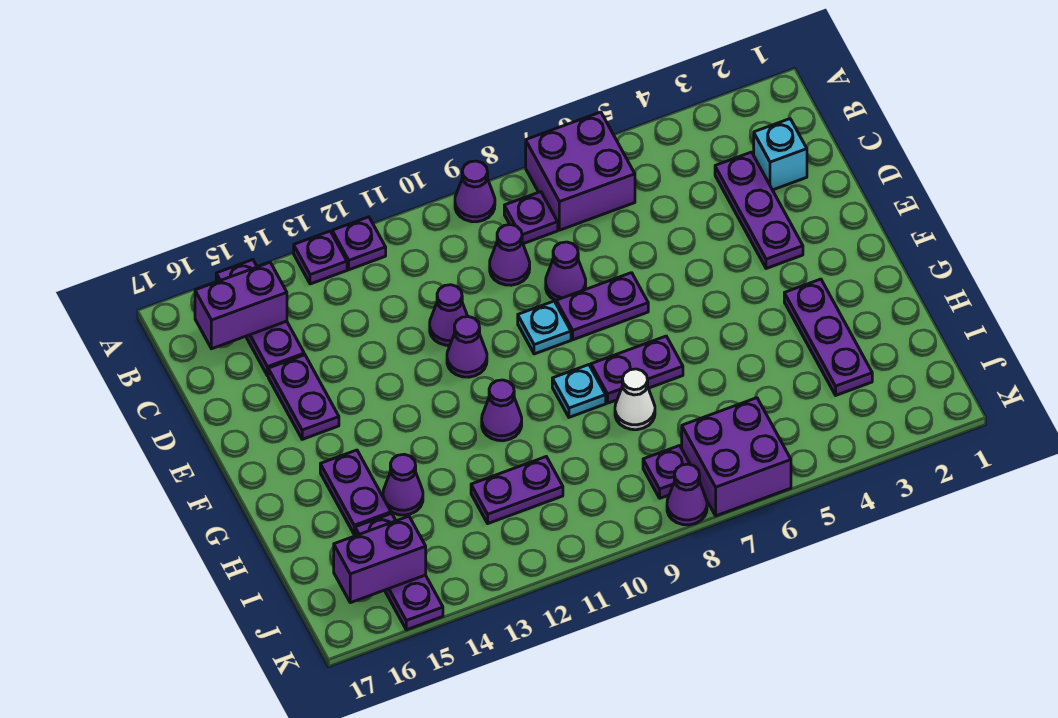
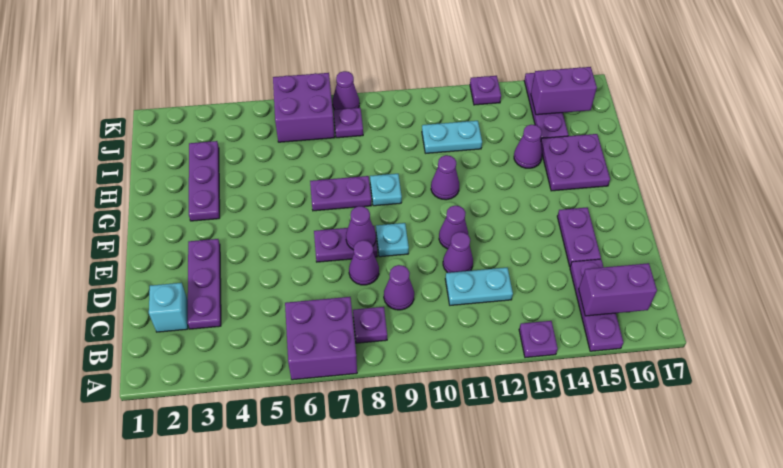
purple 1x1 cone [455,161,495,222] -> purple 1x1 cone moved to [346,206,376,250]
purple 1x1 plate [332,217,386,270] -> purple 1x1 plate moved to [470,76,501,105]
none -> cyan 1x2 plate [445,268,513,305]
purple 1x2 plate [320,450,391,535] -> purple 2x2 plate [541,134,610,191]
white 1x1 cone [615,369,655,430] -> none
purple 1x2 plate [471,457,563,523] -> cyan 1x2 plate [422,121,482,153]

